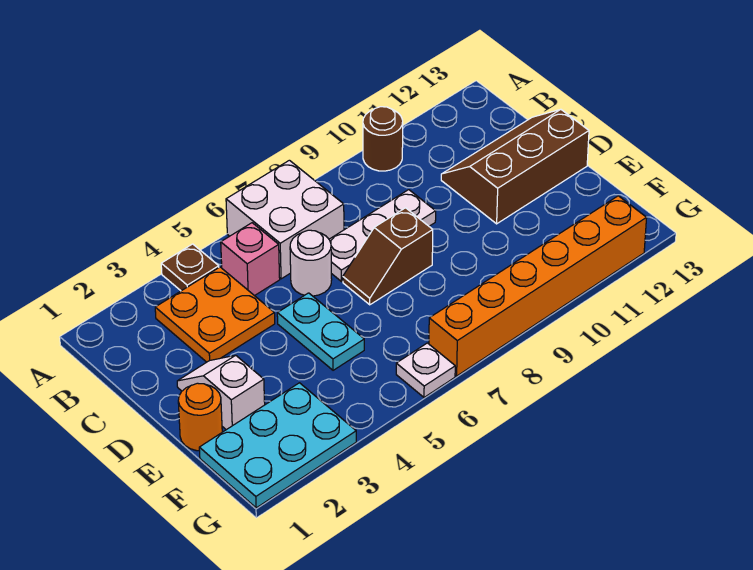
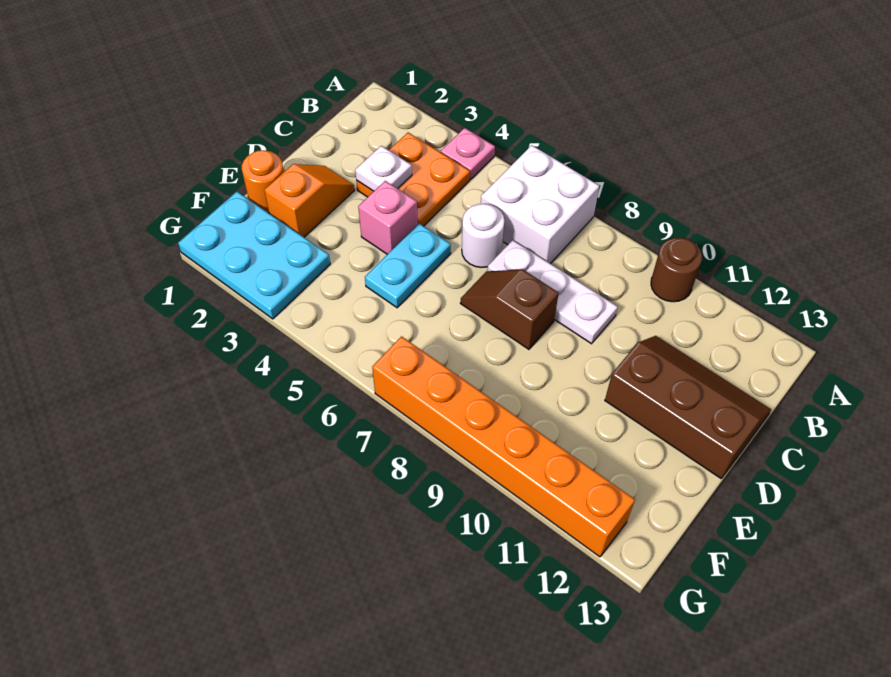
brown 1x1 plate [161,244,219,291] -> pink 1x1 plate [441,128,495,180]
pink 1x1 brick [221,223,280,296] -> pink 1x1 brick moved to [358,181,418,254]
white 1x2 slope [177,355,265,430] -> orange 1x2 slope [264,164,354,237]
white 1x1 plate [396,343,455,397] -> white 1x1 plate moved to [355,146,412,191]

